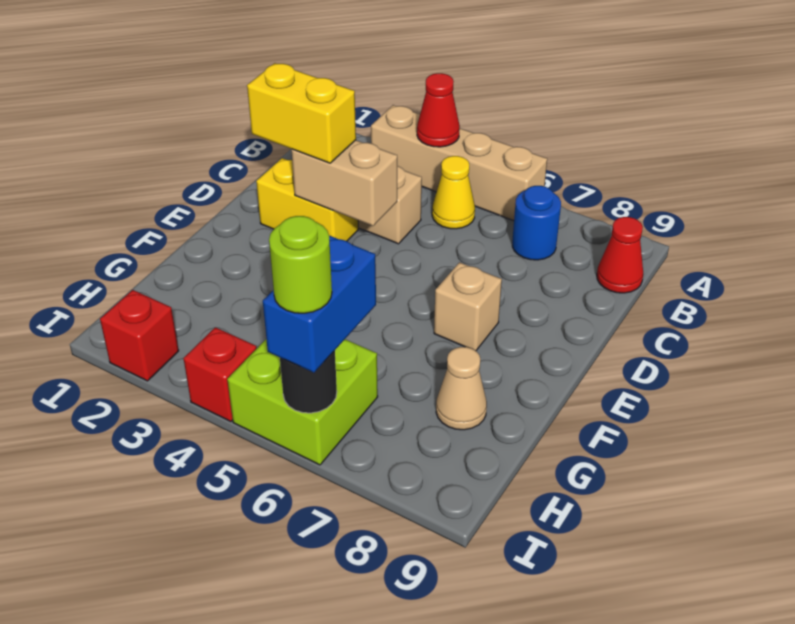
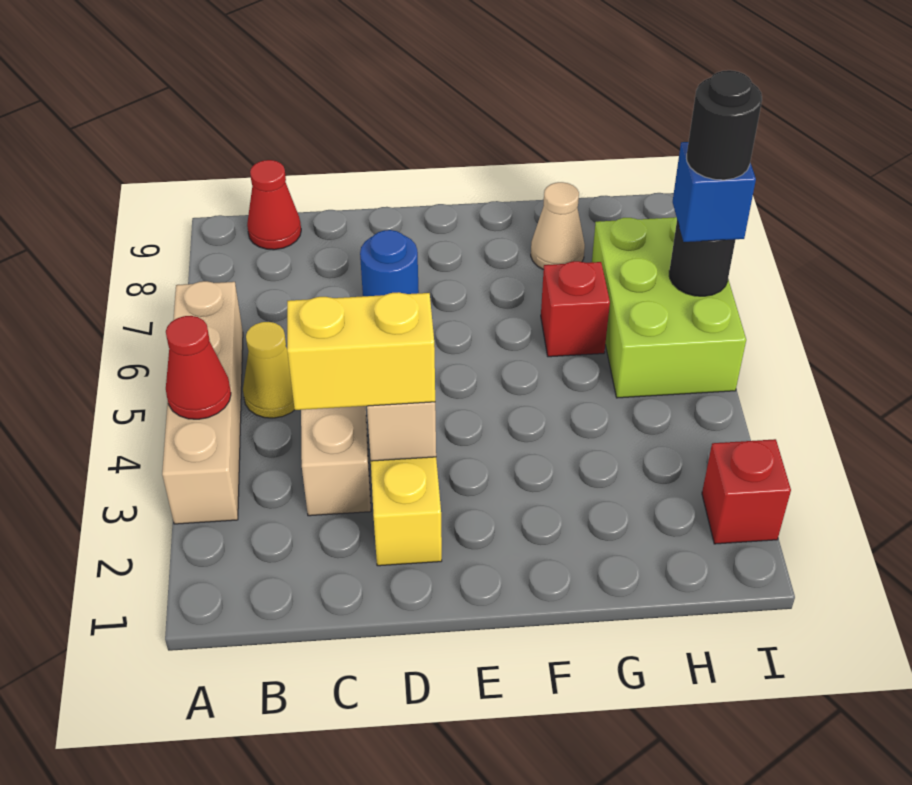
blue 1x1 round brick [512,186,561,260] -> blue 1x1 round brick moved to [360,230,419,296]
yellow 1x2 brick [247,63,356,163] -> yellow 1x2 brick turned to [287,292,435,410]
tan 1x1 brick [434,262,502,351] -> none
lime 2x2 brick [227,339,378,465] -> lime 2x3 brick [592,217,746,398]
blue 1x2 brick [263,236,376,373] -> blue 1x1 brick [673,142,756,242]
red 1x1 brick [183,327,257,422] -> red 1x1 brick moved to [541,261,610,357]
lime 1x1 round brick [269,216,332,313] -> black 1x1 round brick [687,70,762,180]

